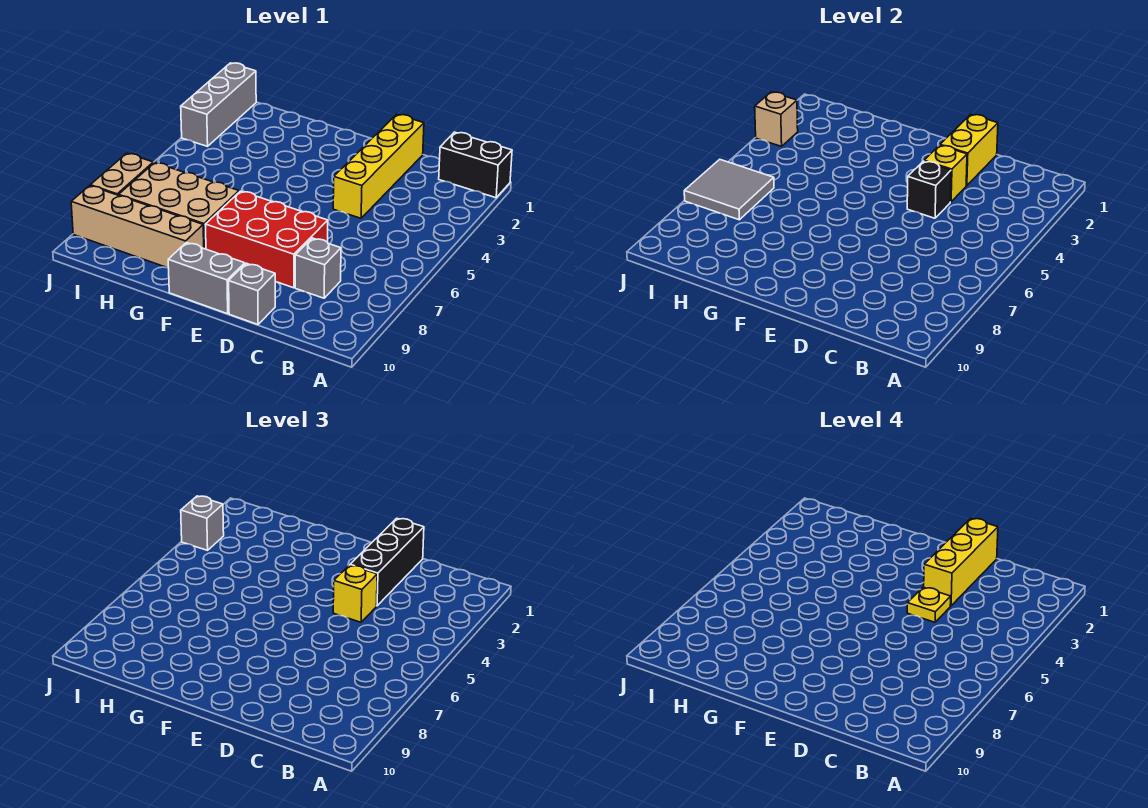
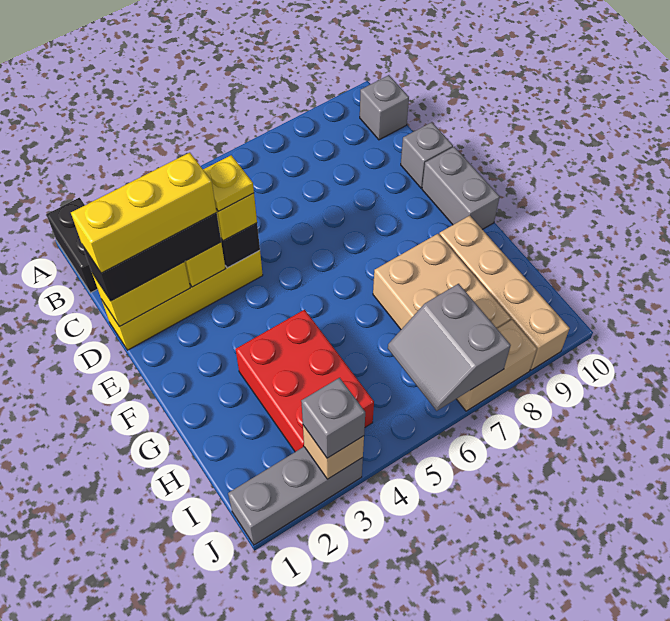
grey 1x1 brick [295,238,341,298] -> grey 1x1 brick moved to [360,75,409,140]
red 2x3 brick [205,191,328,288] -> red 2x3 brick moved to [236,310,374,452]
grey 2x2 tile [684,159,774,220] -> grey 2x2 slope [388,284,511,411]

